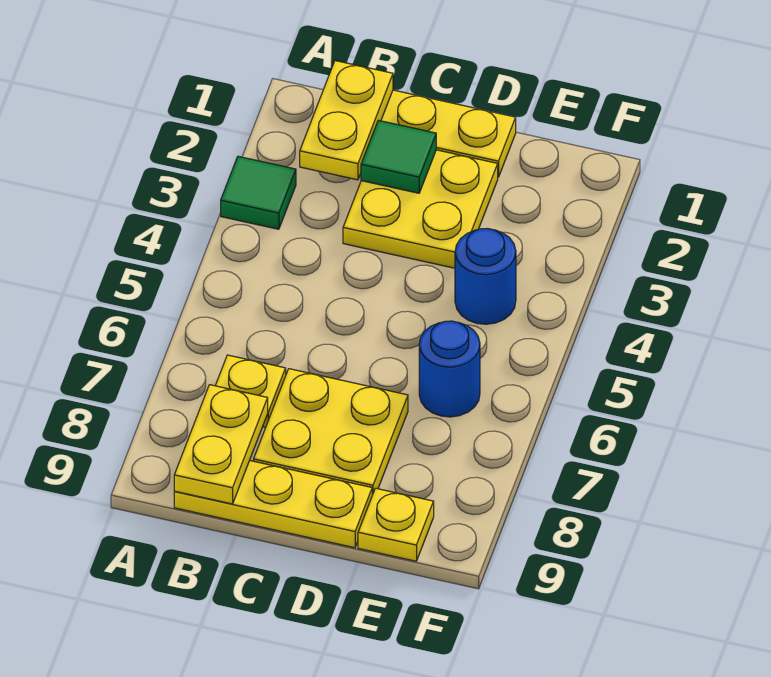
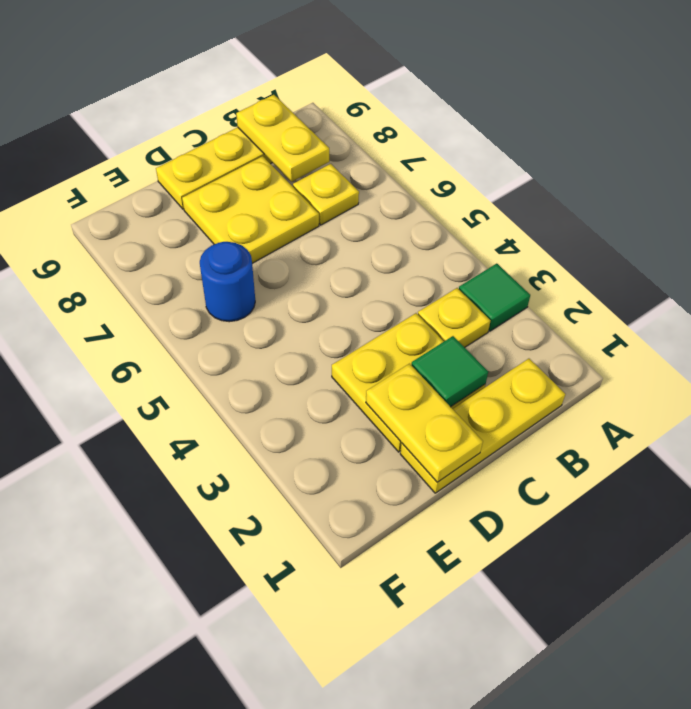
yellow 1x2 plate [300,61,393,180] -> yellow 1x2 plate moved to [366,364,483,482]
blue 1x1 round brick [455,228,516,324] -> none
yellow 1x1 plate [358,488,434,561] -> yellow 1x1 plate moved to [418,288,490,347]

